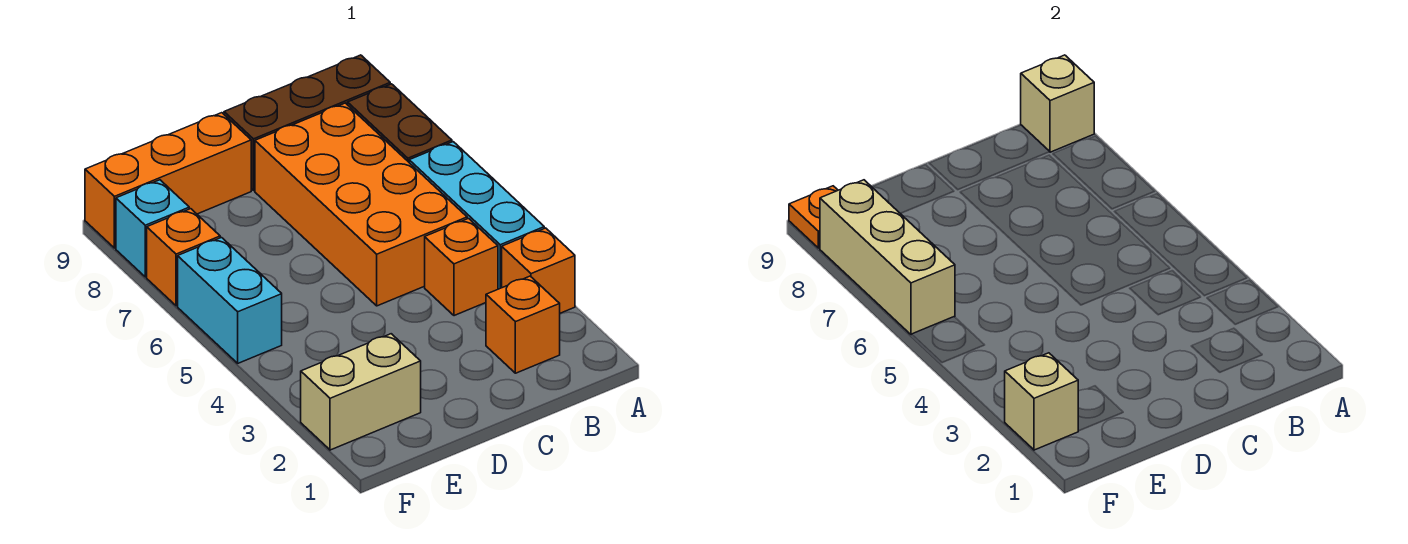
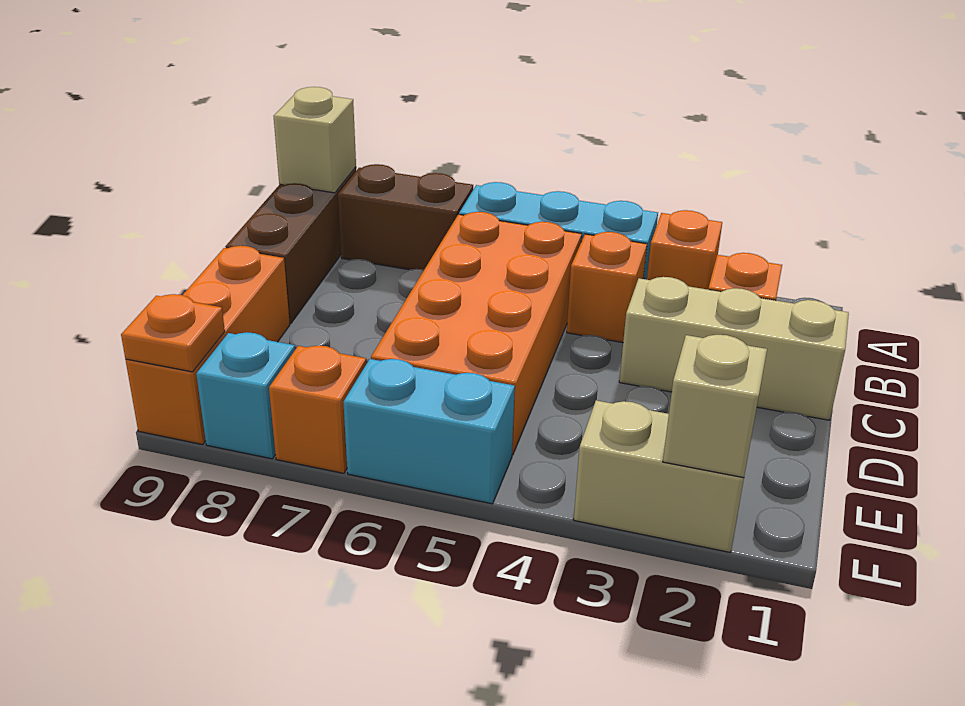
orange 2x4 brick [255,103,467,306] -> orange 2x4 brick turned to [371,212,582,455]
tan 1x2 brick [301,334,421,450] -> tan 1x2 brick turned to [574,400,744,552]
tan 1x3 brick [820,180,955,335] -> tan 1x3 brick moved to [619,277,849,420]

